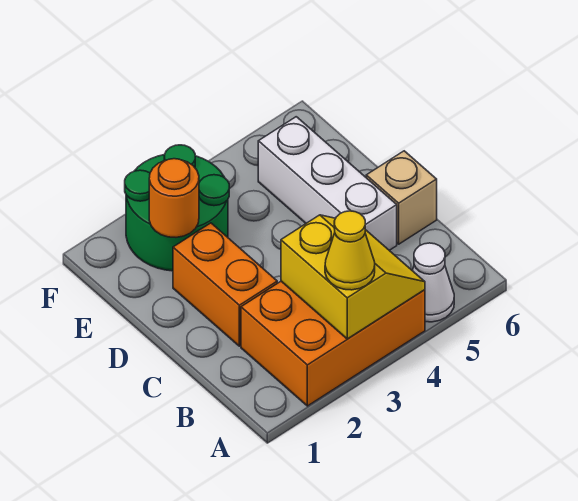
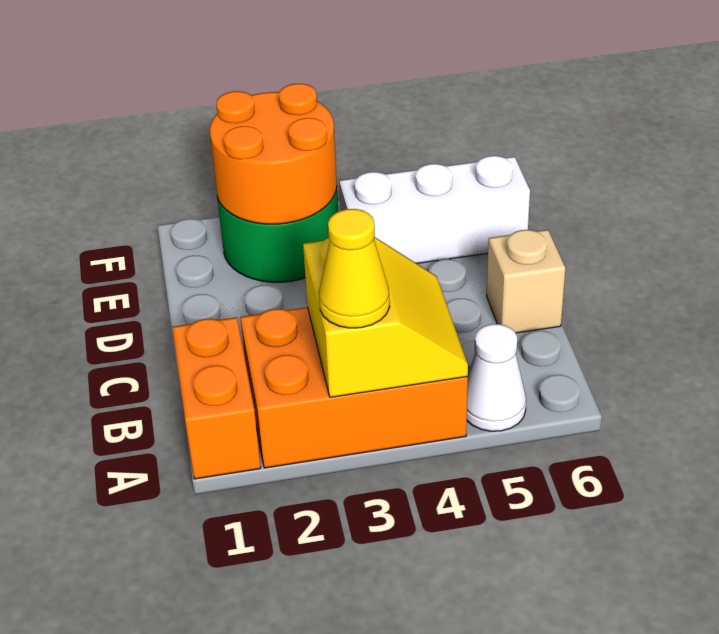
orange 1x2 brick [173,223,277,346] -> orange 1x2 brick moved to [172,317,261,479]
white 1x3 brick [258,117,397,250] -> white 1x3 brick turned to [339,156,530,264]
orange 1x1 round brick [149,159,199,237] -> orange 2x2 round brick [210,84,337,224]

